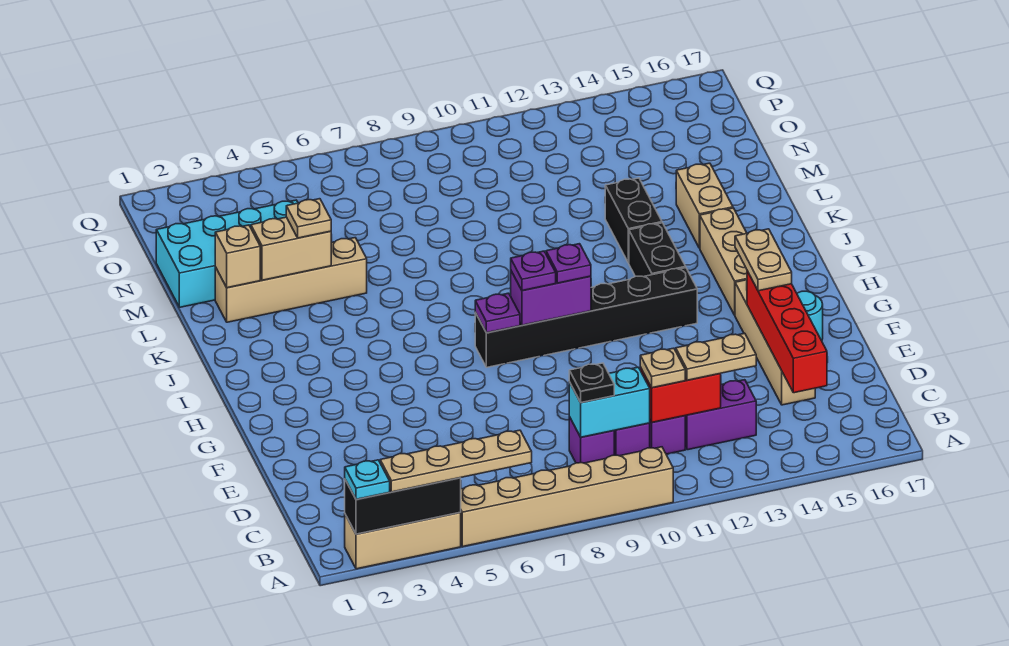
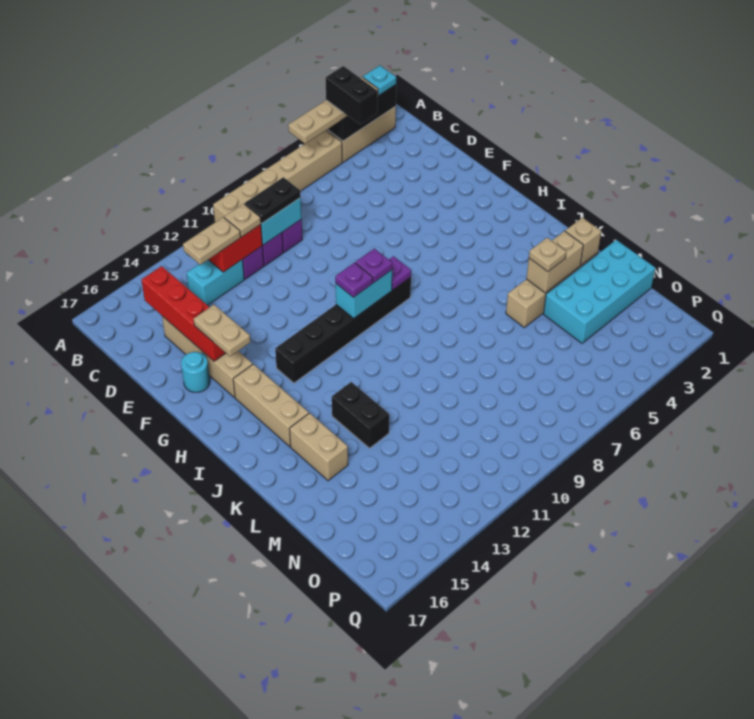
black 1x1 plate [569,363,614,402] -> black 1x2 plate [245,177,301,223]
purple 1x2 brick [685,380,756,450] -> cyan 1x2 brick [187,260,244,305]
purple 1x2 brick [511,271,591,325] -> cyan 1x2 brick [336,270,392,319]
black 1x2 brick [629,223,686,277] -> black 1x2 brick moved to [326,66,378,125]

